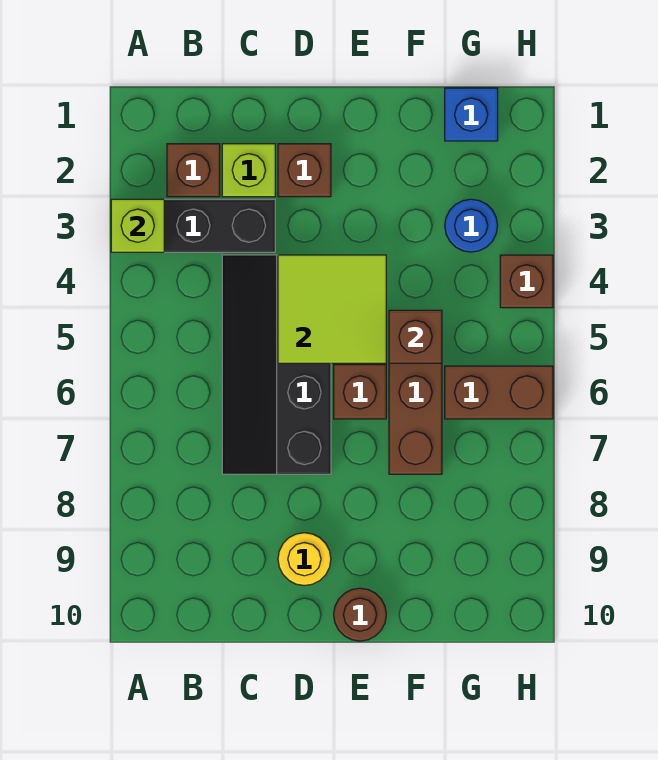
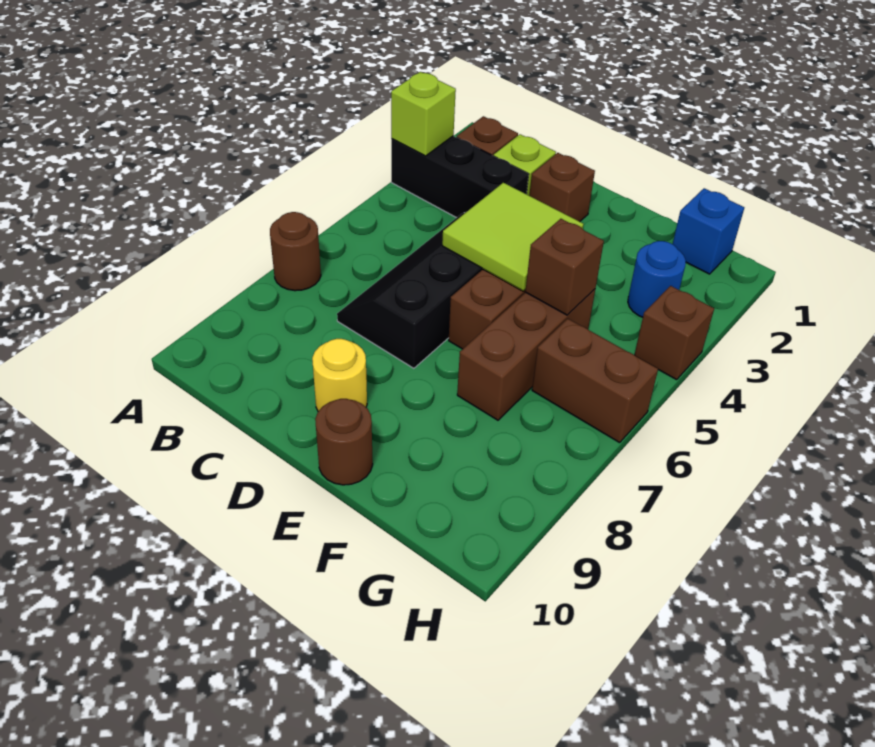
none -> brown 1x1 round brick [270,212,321,291]

